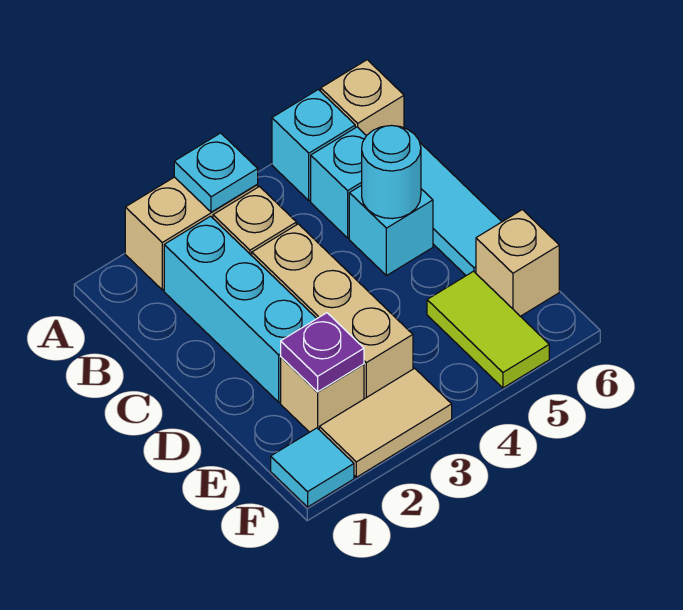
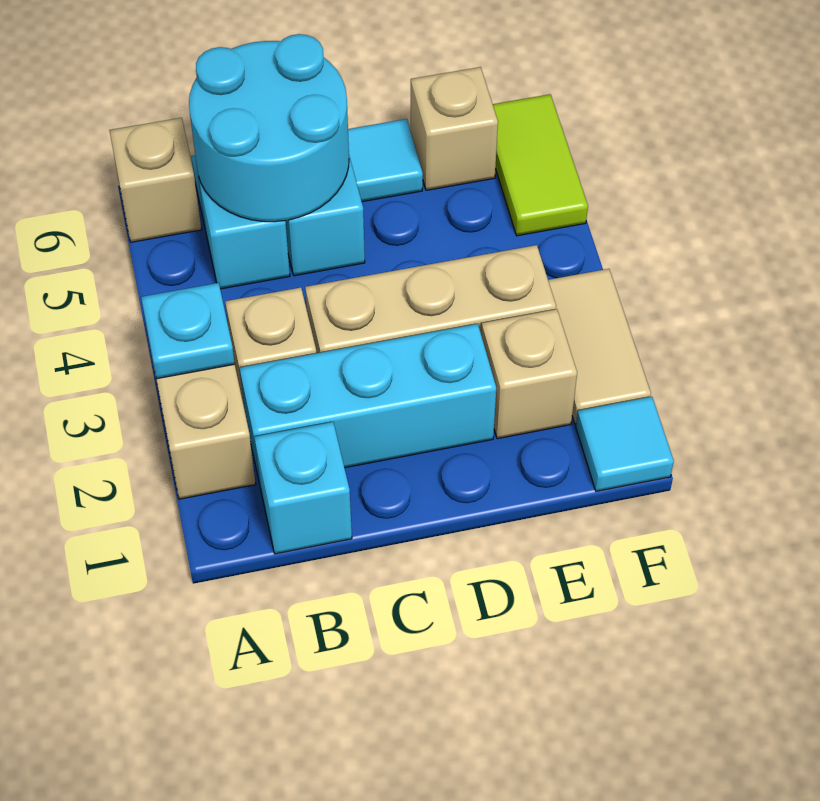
cyan 1x1 brick [272,89,355,201] -> cyan 1x1 brick moved to [254,422,352,554]
cyan 1x1 round brick [362,125,421,219] -> cyan 2x2 round brick [189,34,349,222]
purple 1x1 plate [281,313,364,392] -> none
lime 1x2 tile [427,271,549,388] -> lime 1x2 tile turned to [493,94,588,236]

